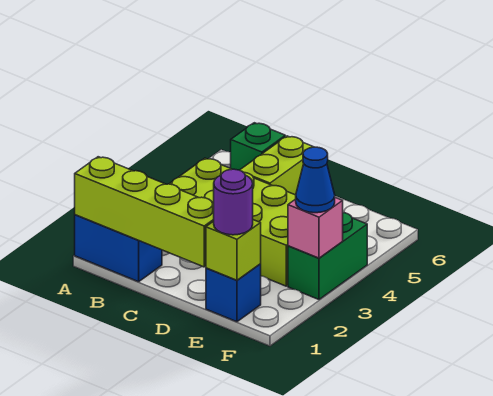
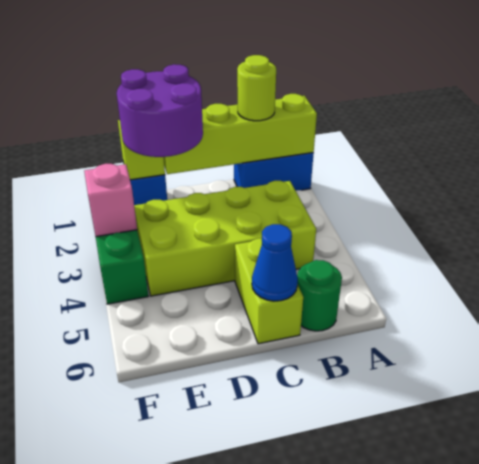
none -> lime 1x1 round brick [237,55,276,121]
green 1x1 brick [231,123,285,170] -> green 1x1 round brick [297,260,342,331]
purple 1x1 round brick [214,169,253,235] -> purple 2x2 round brick [117,64,203,157]
blue 1x1 cone [296,147,335,213] -> blue 1x1 cone moved to [252,224,298,301]

